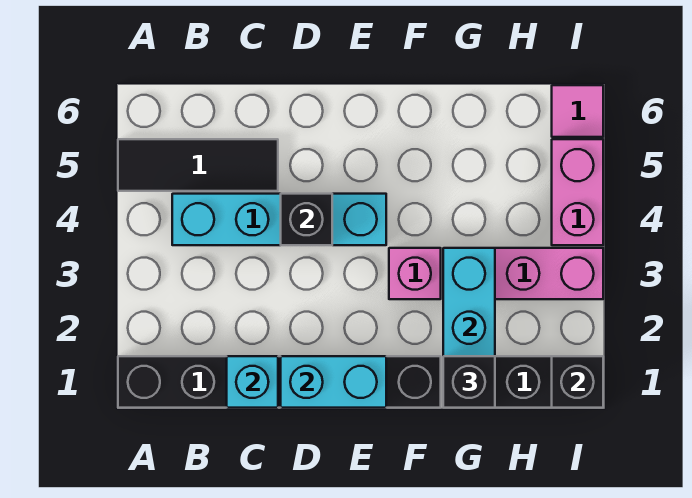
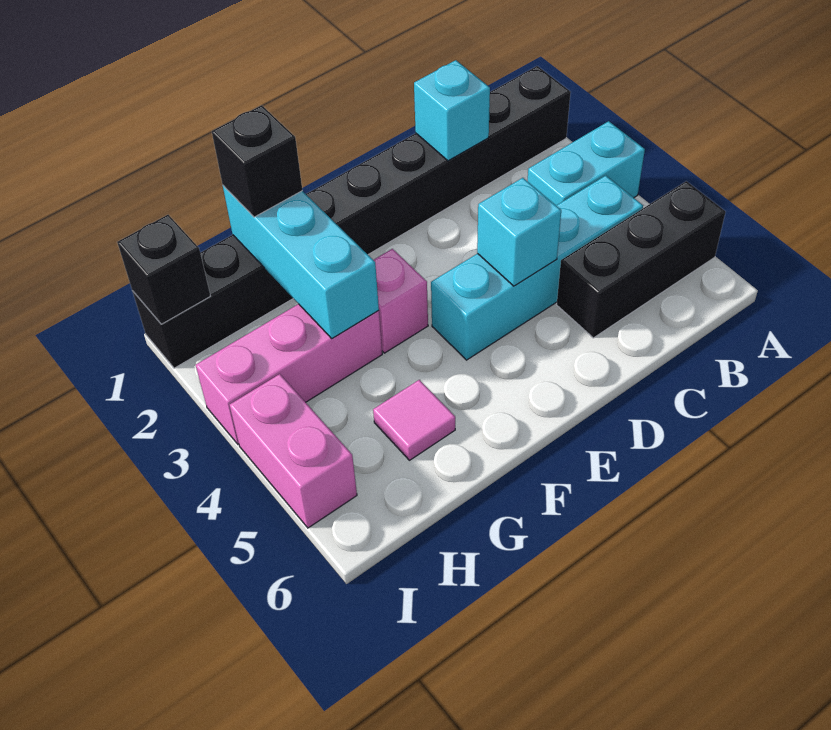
black 1x3 tile [118,139,278,191] -> black 1x3 brick [557,181,725,338]
cyan 1x2 brick [281,356,386,408] -> cyan 1x2 brick moved to [528,121,645,205]
black 1x1 brick [281,194,332,245] -> cyan 1x1 brick [477,178,561,286]
pink 1x1 tile [552,85,603,137] -> pink 1x1 tile moved to [373,380,455,460]

